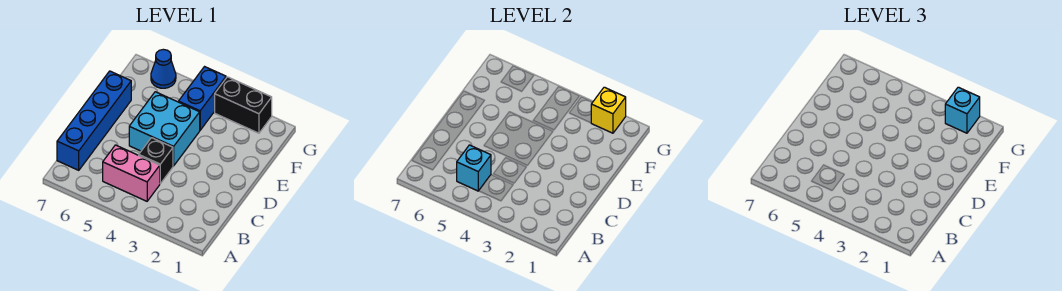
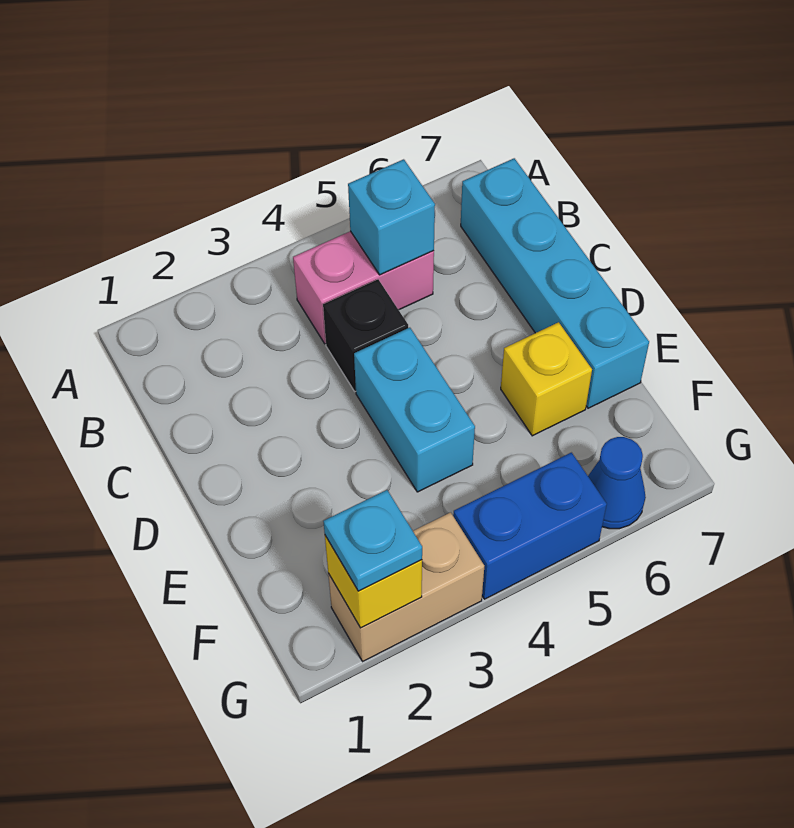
blue 1x4 brick [57,71,131,170] -> cyan 1x4 brick [461,158,649,408]
cyan 2x2 brick [129,92,200,166] -> cyan 1x2 brick [354,328,475,492]
none -> yellow 1x1 brick [501,322,592,436]
blue 1x2 brick [179,67,226,130] -> blue 1x2 brick turned to [453,453,607,599]
black 1x2 brick [215,77,272,133] -> tan 1x2 brick [328,512,484,661]
cyan 1x1 brick [945,87,980,133] -> cyan 1x1 plate [323,490,422,591]

